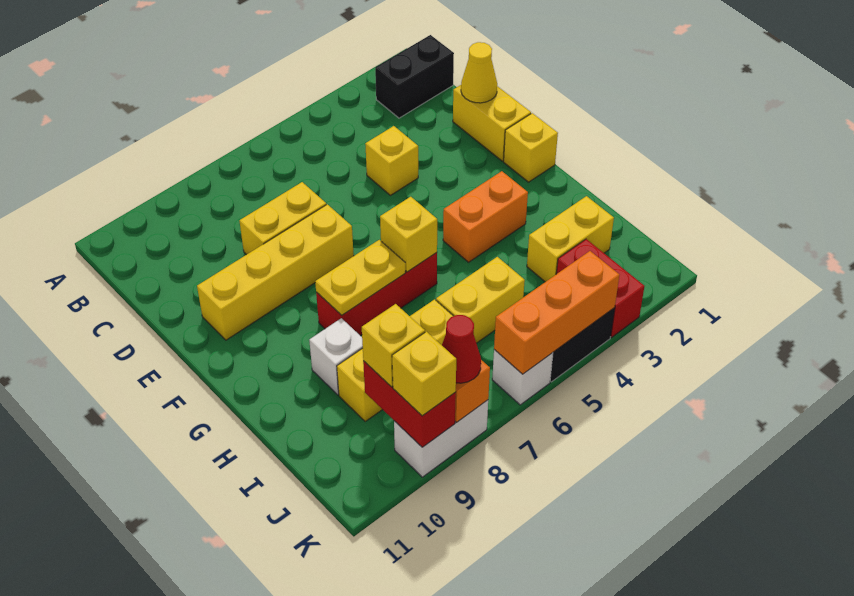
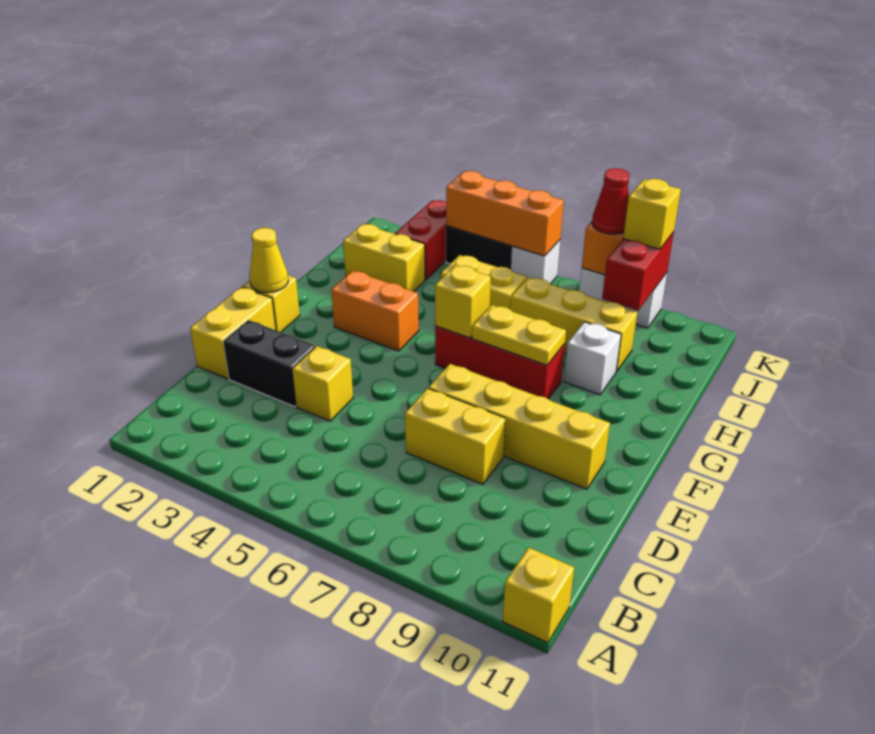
black 1x2 brick [375,35,454,118] -> black 1x2 brick moved to [223,320,315,407]
yellow 1x1 cone [461,42,497,103] -> yellow 1x1 cone moved to [249,228,288,293]
yellow 1x1 brick [362,304,425,387] -> yellow 1x1 brick moved to [503,547,574,643]

